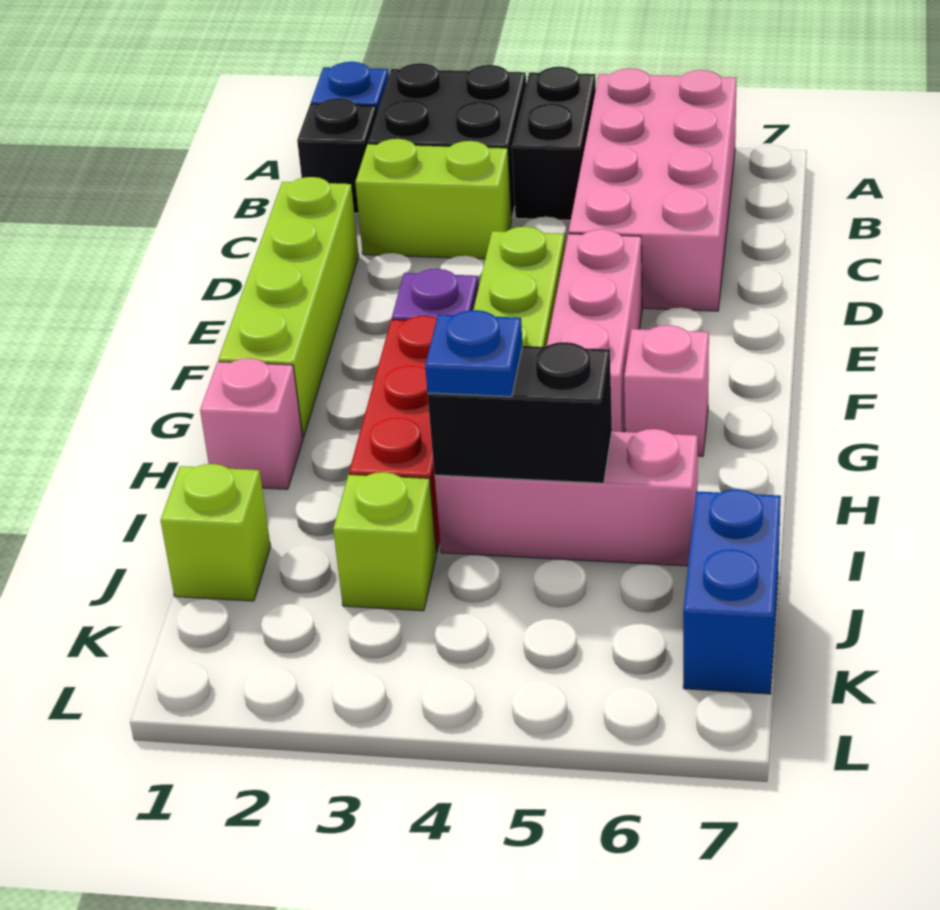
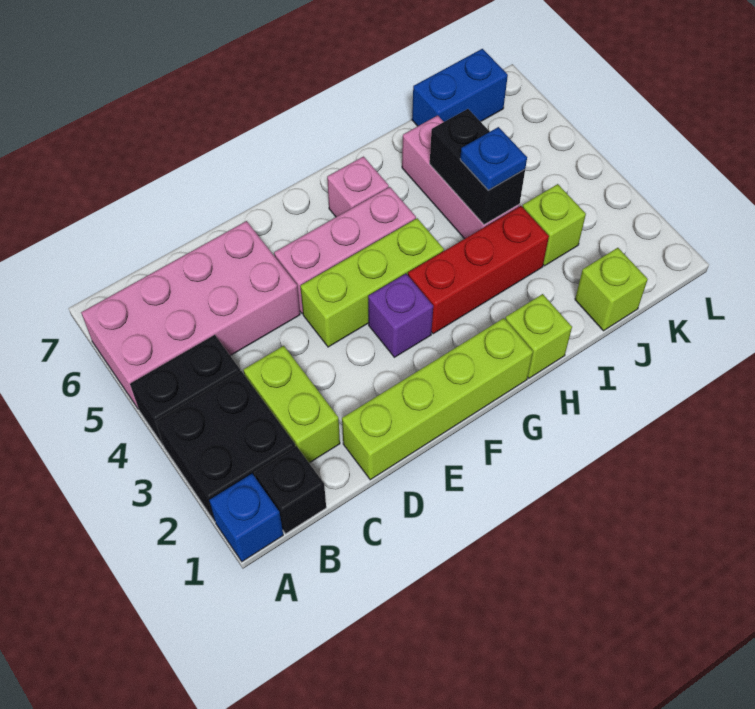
pink 1x1 brick [200,358,303,489] -> lime 1x1 brick [505,294,572,378]

